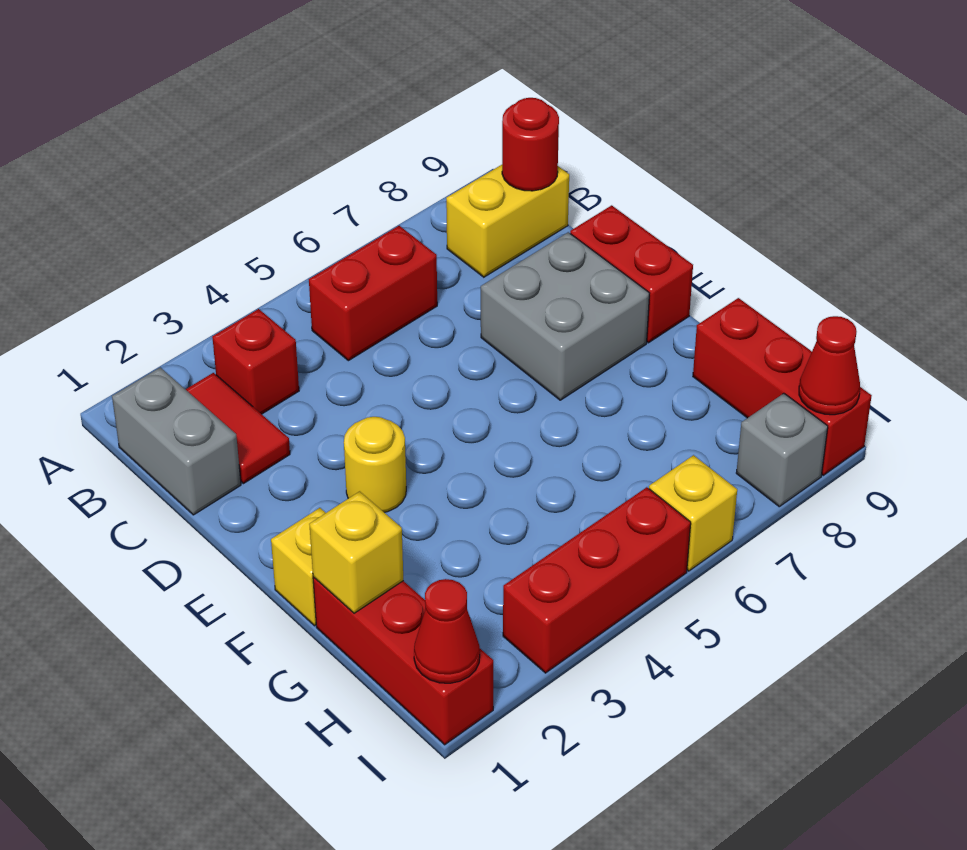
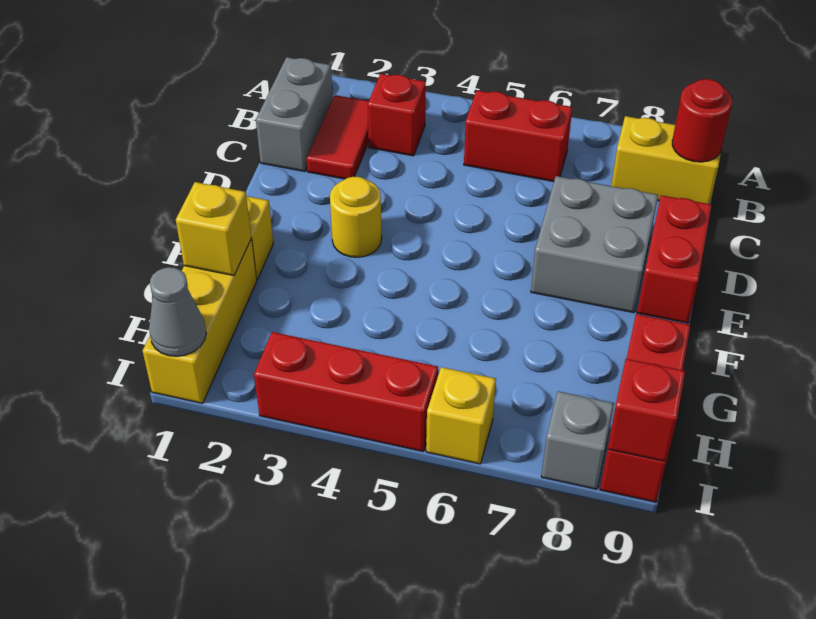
red 1x3 brick [313,577,493,745] -> yellow 1x3 brick [143,239,257,403]
red 1x1 cone [414,579,480,683] -> grey 1x1 cone [149,267,206,356]
red 1x1 cone [799,316,860,415] -> red 1x1 brick [608,359,685,462]

